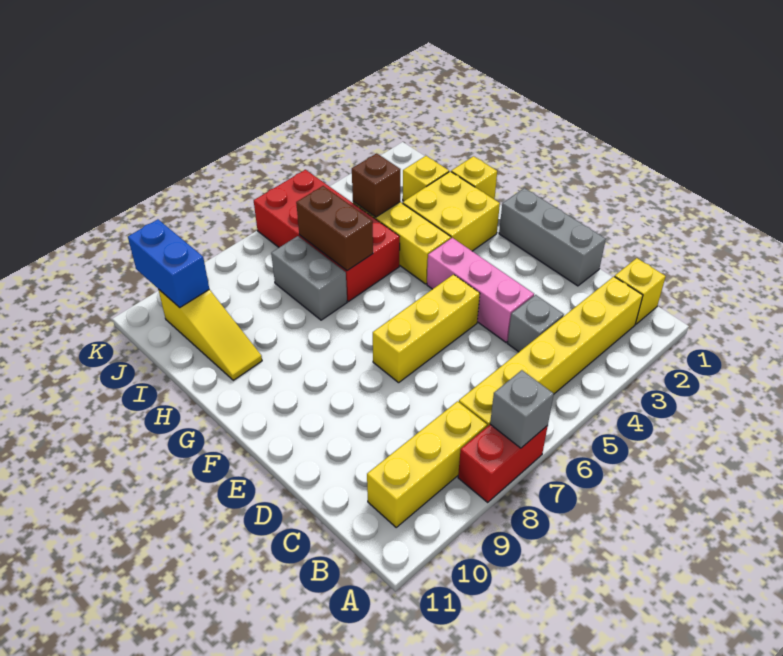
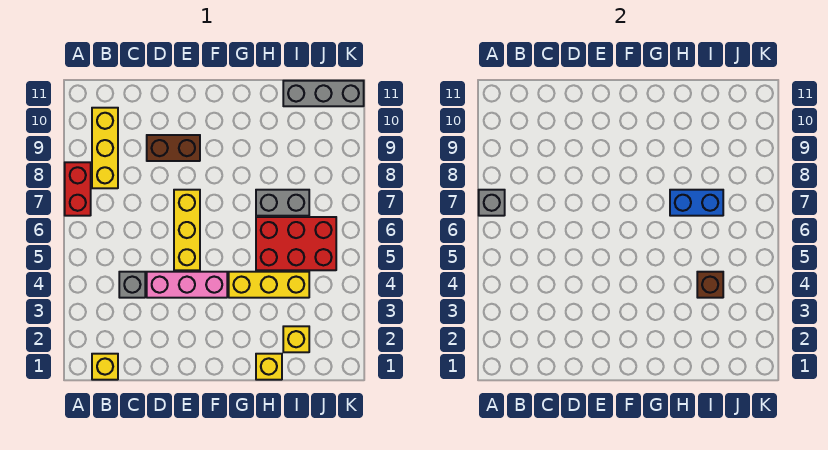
yellow 1x6 brick [459,277,643,427] -> none
grey 1x3 brick [499,188,606,286] -> grey 1x3 brick moved to [283,81,364,106]
yellow 2x2 brick [403,171,500,251] -> none
red 2x4 brick [254,170,400,302] -> red 2x3 brick [256,217,336,270]
brown 1x2 brick [296,186,373,271] -> brown 1x2 brick moved to [147,135,200,161]
yellow 1x3 slope [158,289,262,380] -> none
blue 1x2 brick [128,219,209,308] -> blue 1x2 brick moved to [670,190,723,216]

